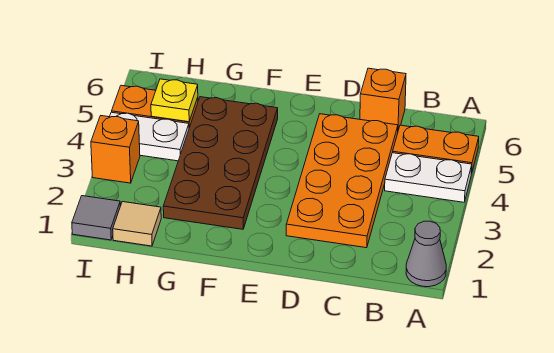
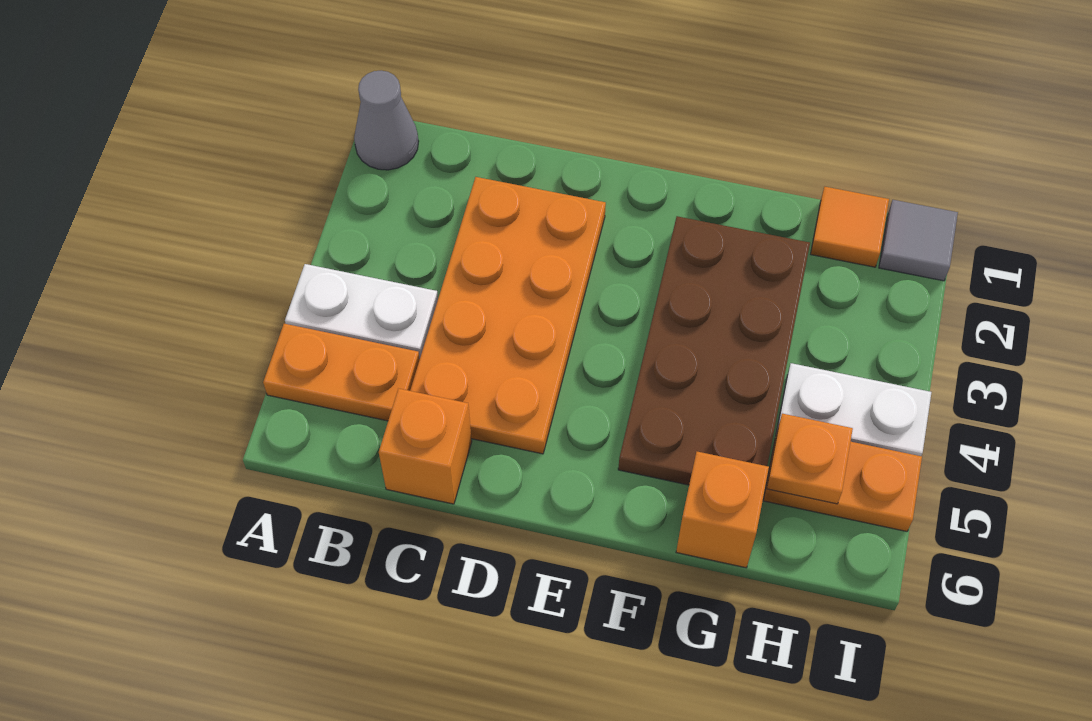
tan 1x1 tile [113,202,161,246] -> orange 1x1 tile [811,187,889,267]
yellow 1x1 plate [151,79,198,122] -> orange 1x1 plate [767,414,853,504]
orange 1x1 brick [91,116,140,183] -> orange 1x1 brick moved to [676,452,769,568]

